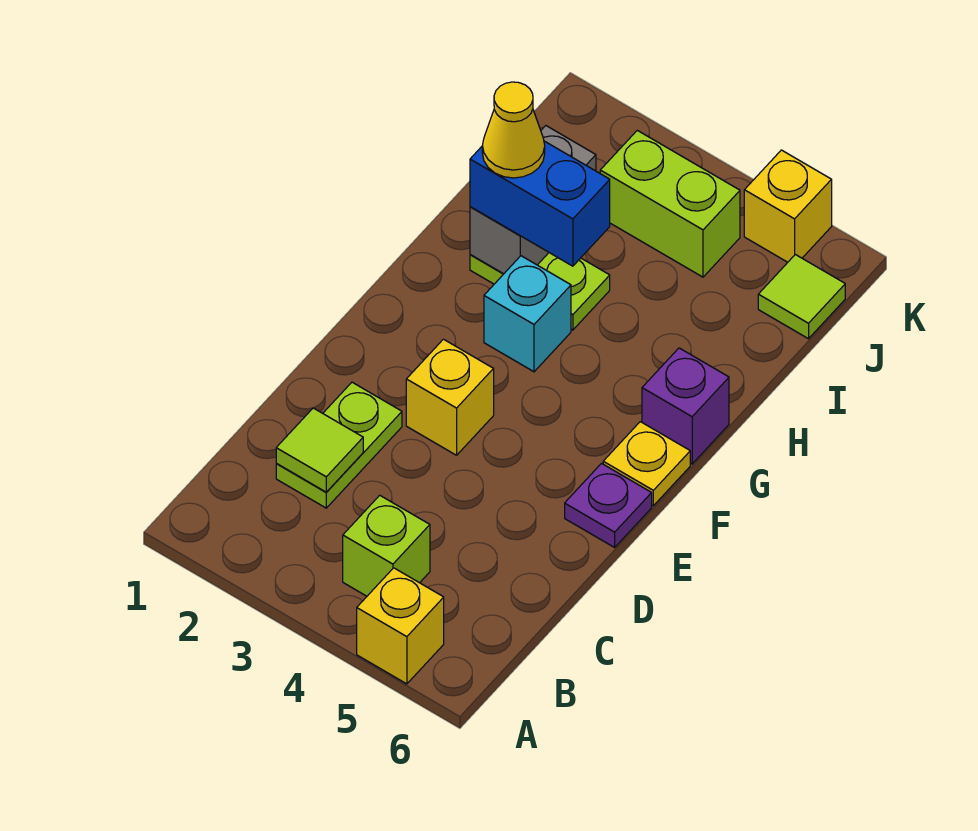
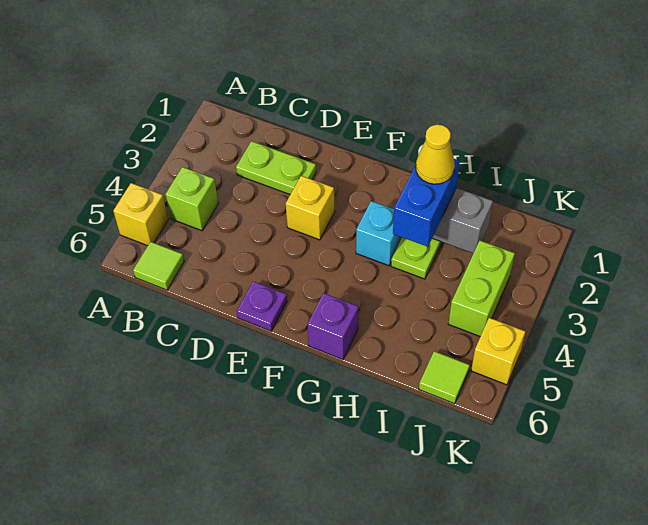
lime 1x1 tile [276,408,363,492] -> lime 1x1 tile moved to [133,242,184,290]
yellow 1x1 plate [603,422,690,506] -> none

